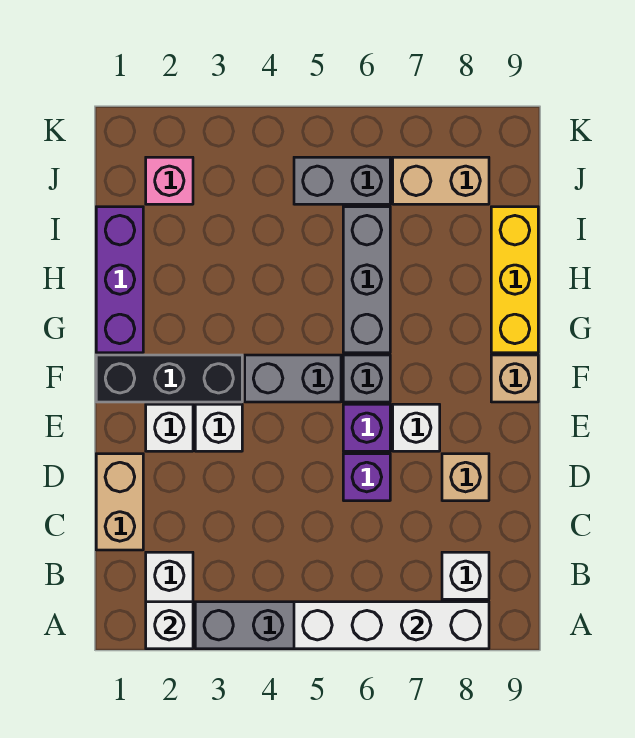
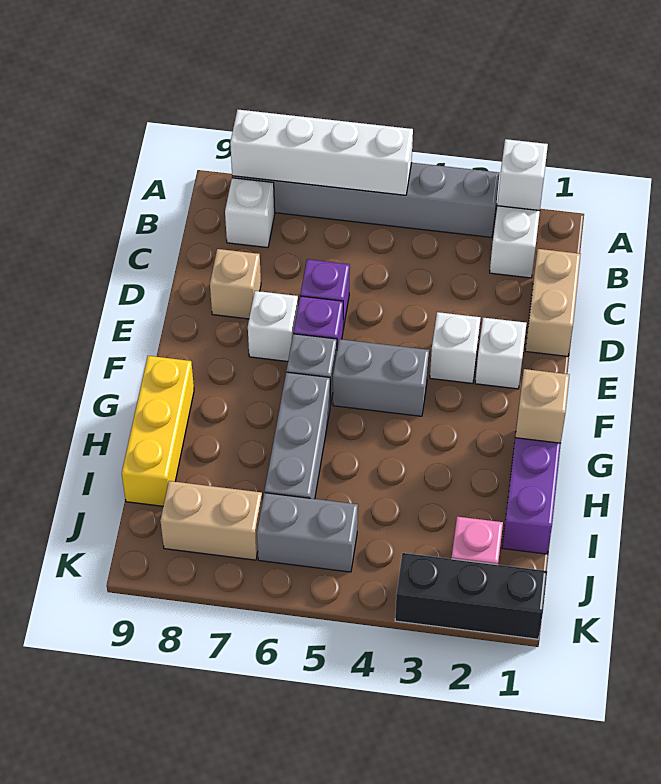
black 1x3 brick [96,355,242,402] -> black 1x3 brick moved to [395,553,547,639]
tan 1x1 brick [491,355,538,402] -> tan 1x1 brick moved to [515,369,569,443]

